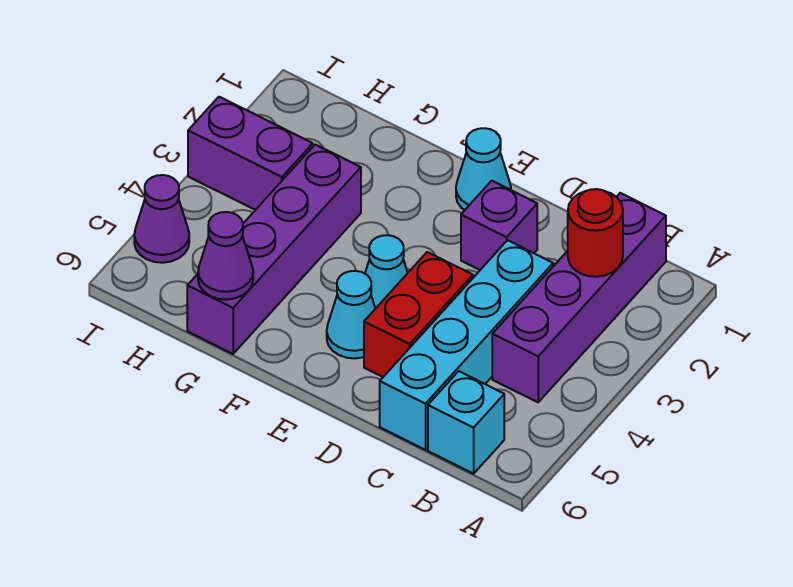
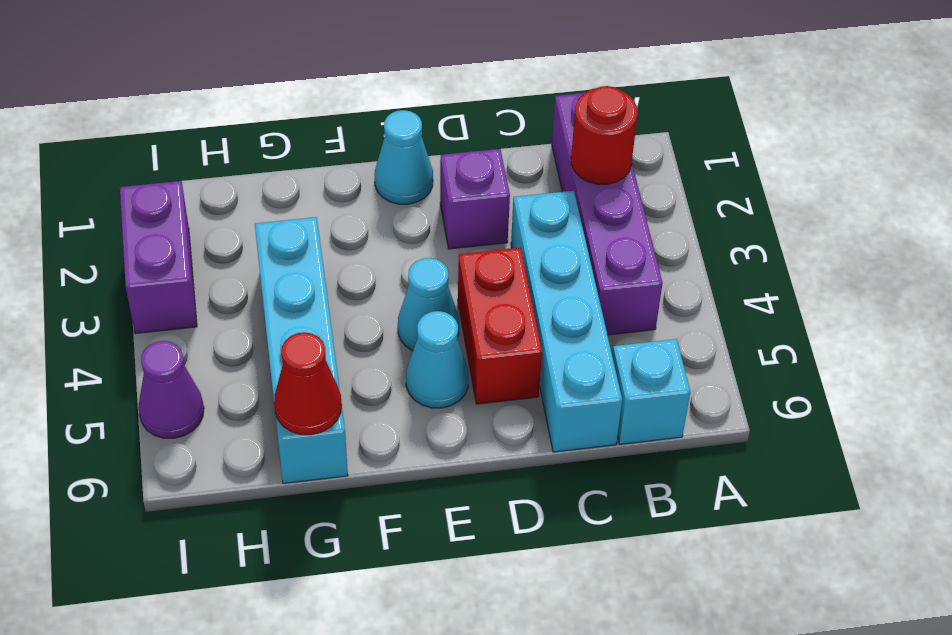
purple 1x4 brick [187,145,361,354] -> cyan 1x4 brick [255,217,348,483]
purple 1x1 cone [198,212,253,300] -> red 1x1 cone [274,332,341,435]
purple 1x2 brick [188,97,313,210] -> purple 1x2 brick turned to [120,181,197,334]

